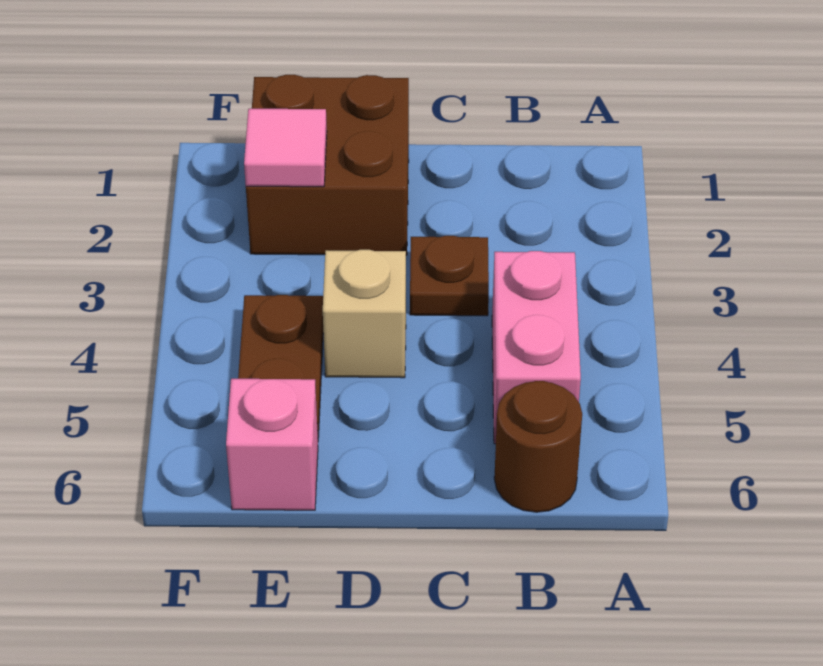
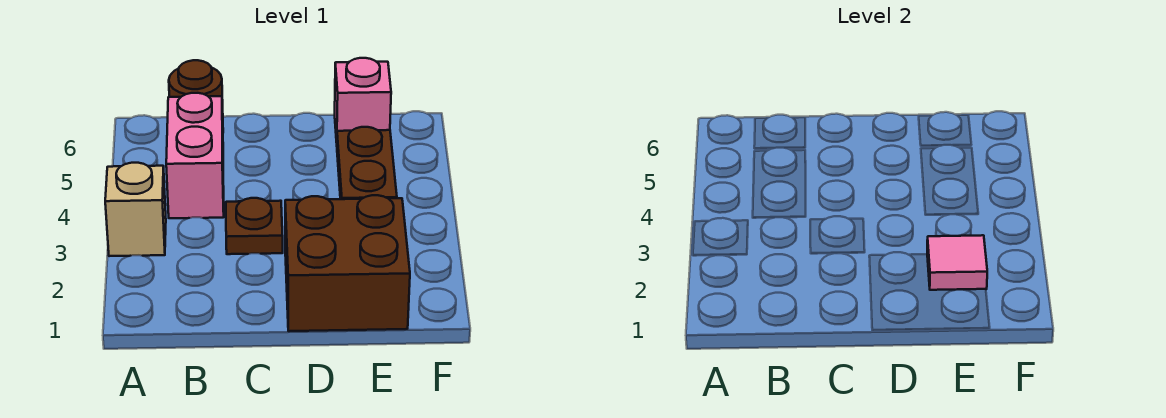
tan 1x1 brick [323,250,406,378] -> tan 1x1 brick moved to [105,163,166,256]

